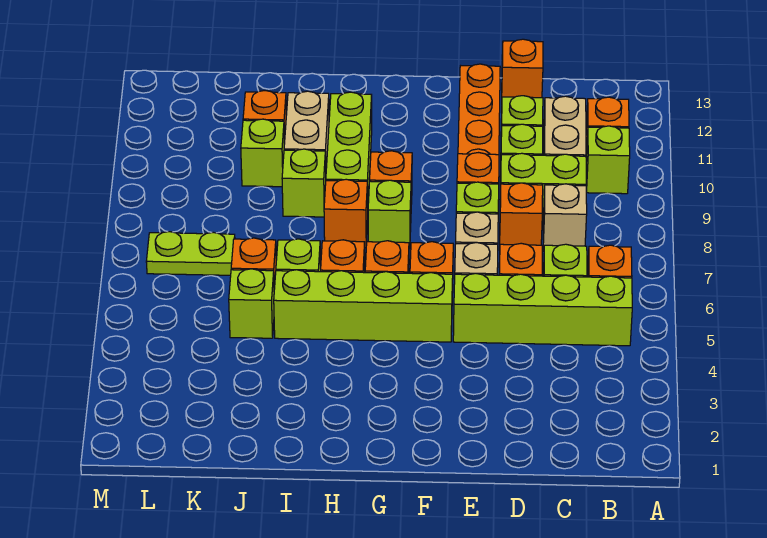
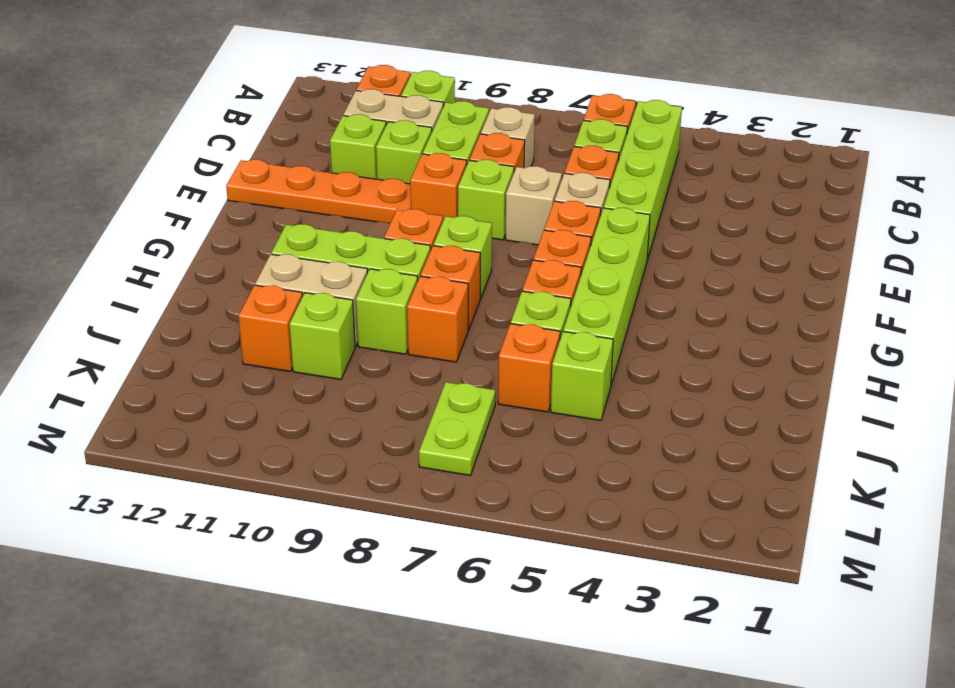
orange 1x1 brick [502,39,543,98] -> orange 1x1 brick moved to [407,276,468,362]

